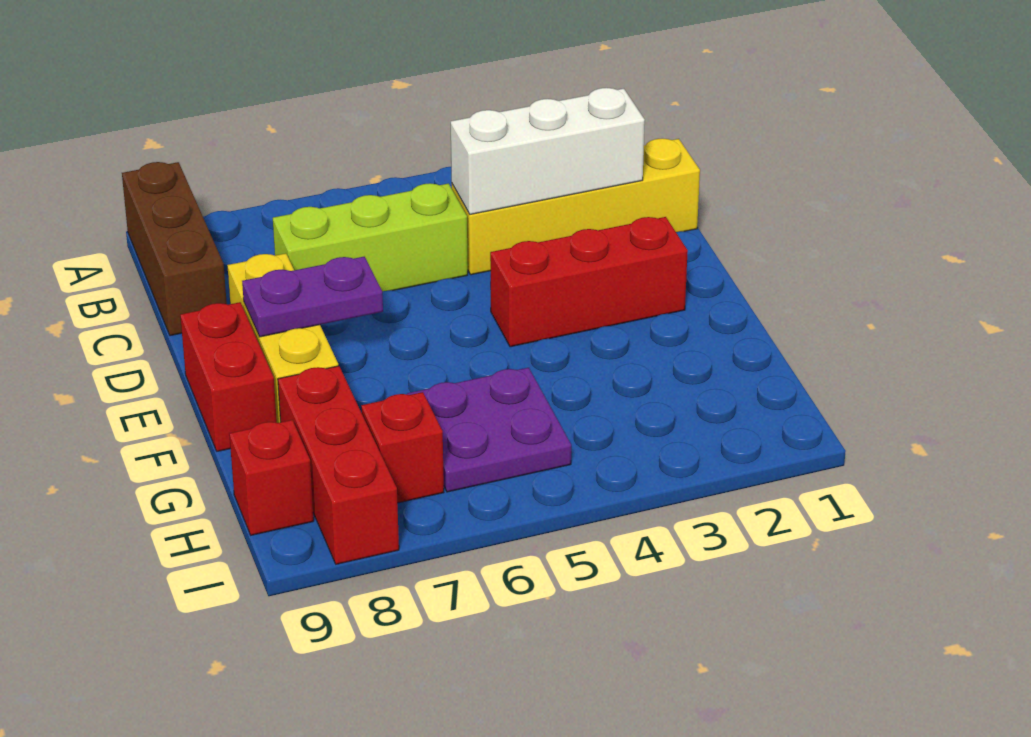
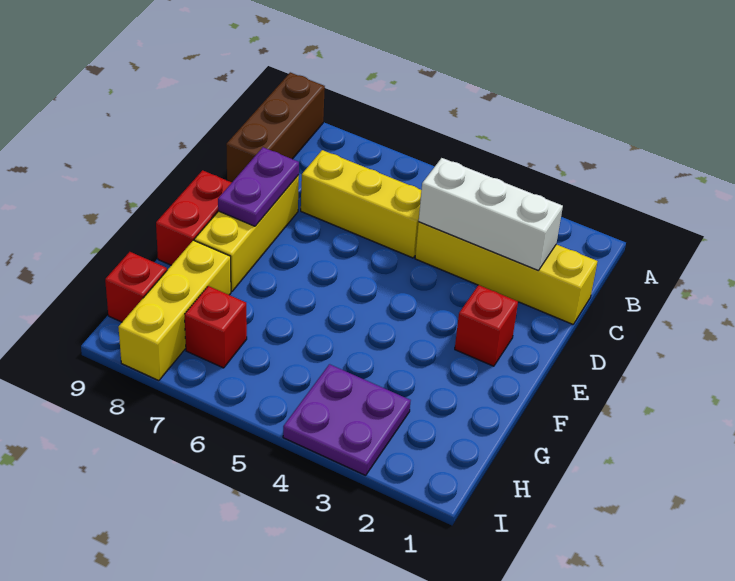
lime 1x3 brick [273,183,468,292] -> yellow 1x3 brick [301,150,421,258]
red 1x3 brick [490,217,688,347] -> red 1x1 brick [455,285,518,366]
purple 1x2 plate [242,257,383,337] -> purple 1x2 plate turned to [218,147,299,226]
purple 2x2 plate [407,368,571,492] -> purple 2x2 plate moved to [283,364,411,475]
red 1x3 brick [278,366,399,564] -> yellow 1x3 brick [118,240,231,381]

